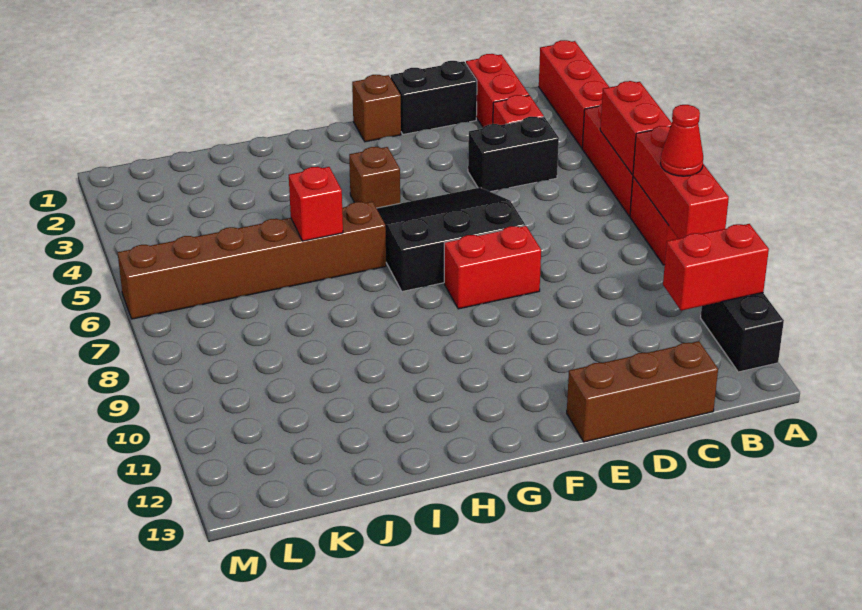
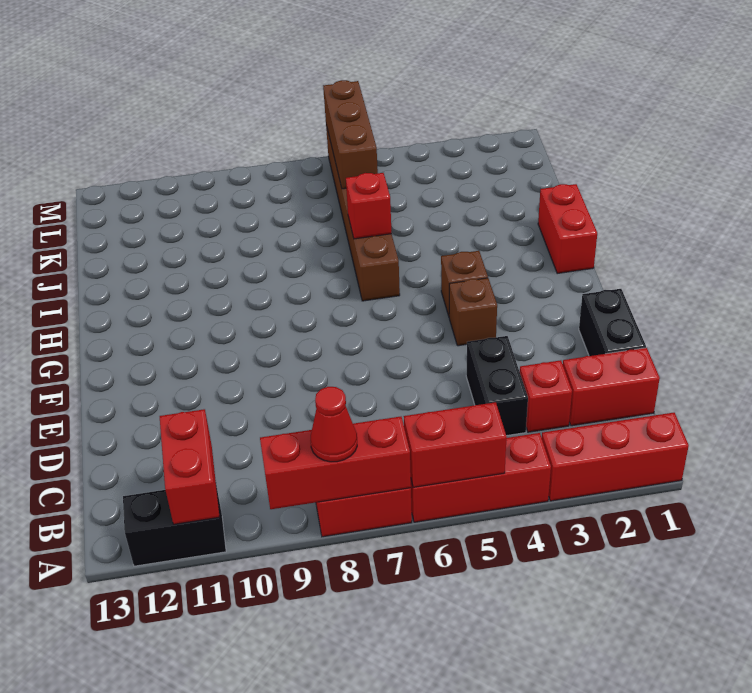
brown 1x3 brick [567,341,718,442] -> brown 1x3 brick moved to [323,80,378,189]
black 3x3 slope [377,188,525,292] -> none
red 1x2 brick [444,226,541,309] -> red 1x2 brick moved to [538,184,597,273]
brown 1x1 brick [352,75,401,142] -> brown 1x1 brick moved to [449,278,497,346]

